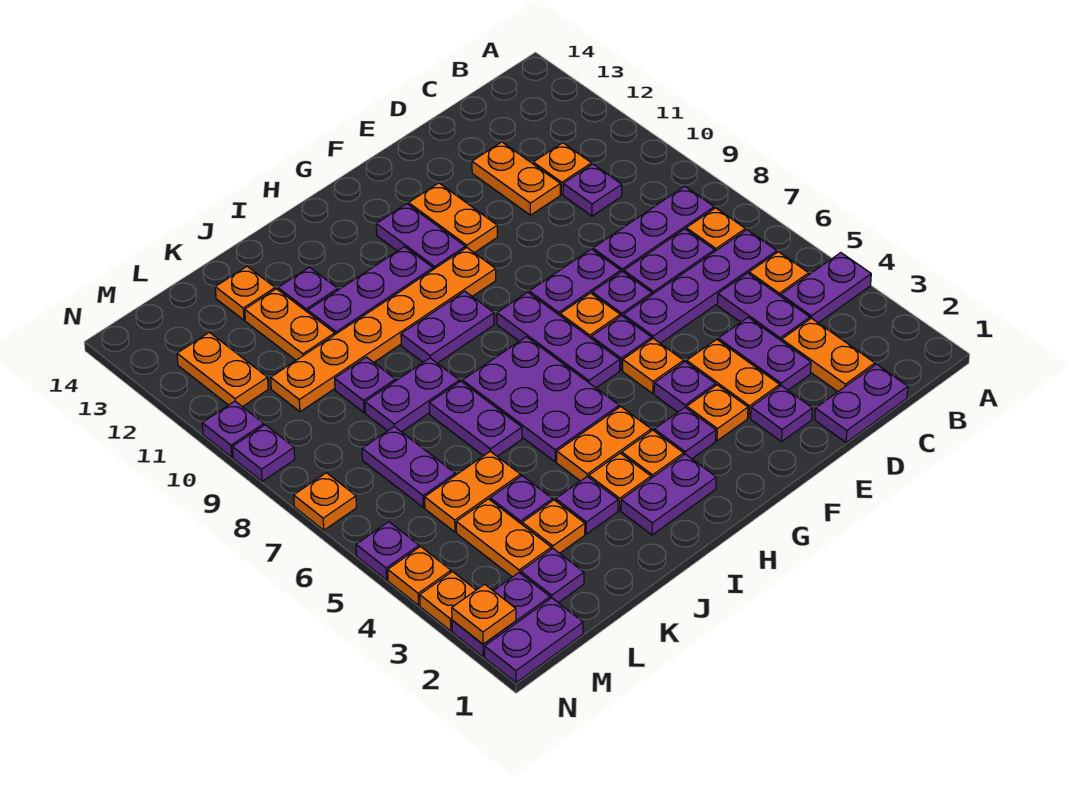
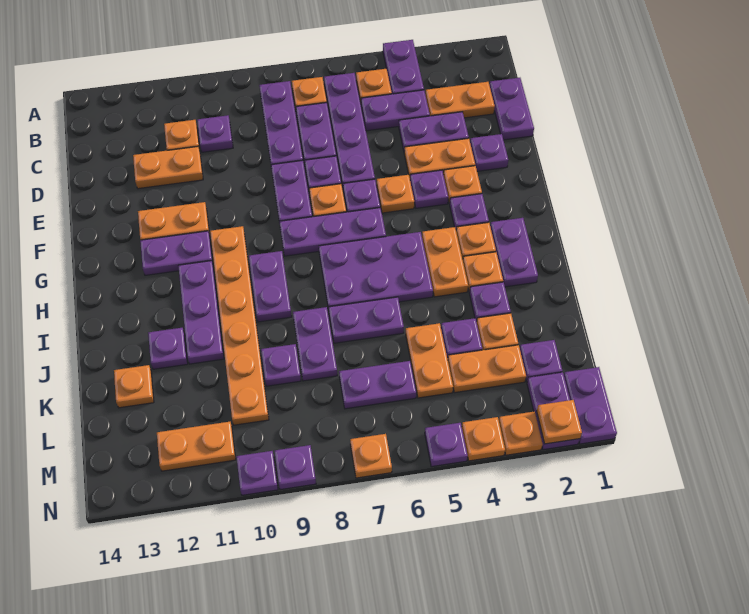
orange 1x2 plate [245,289,335,360] -> none

